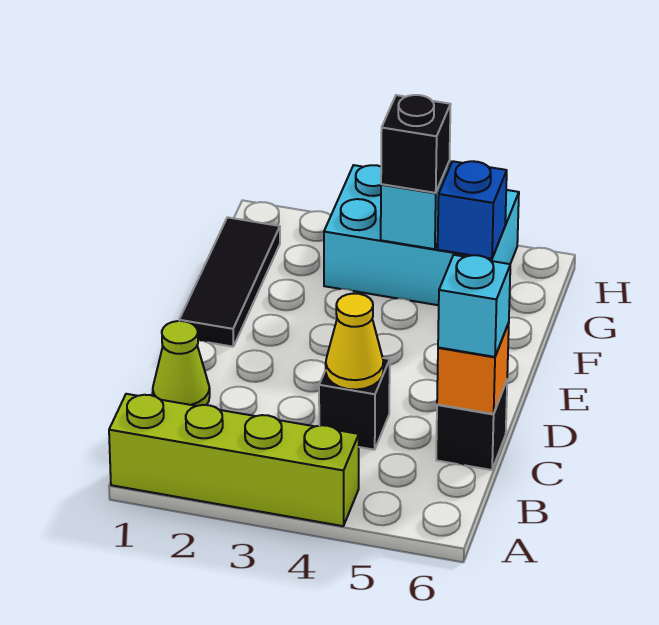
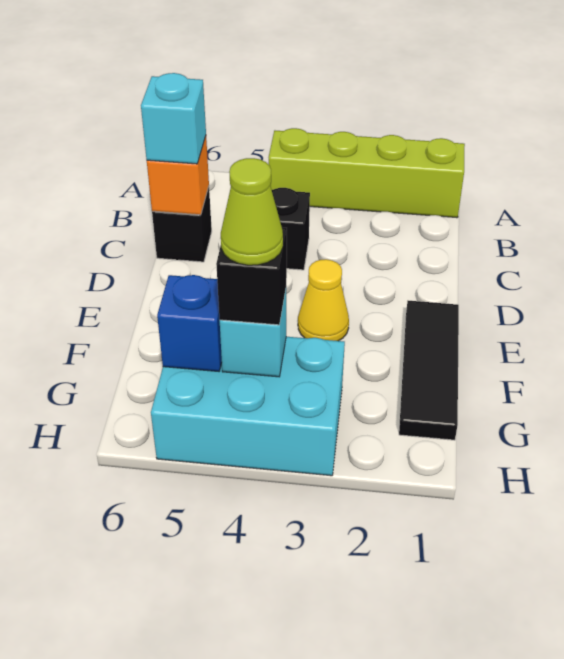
lime 1x1 cone [153,321,210,406] -> lime 1x1 cone moved to [221,158,283,265]
yellow 1x1 cone [326,294,383,390] -> yellow 1x1 cone moved to [298,259,349,341]

